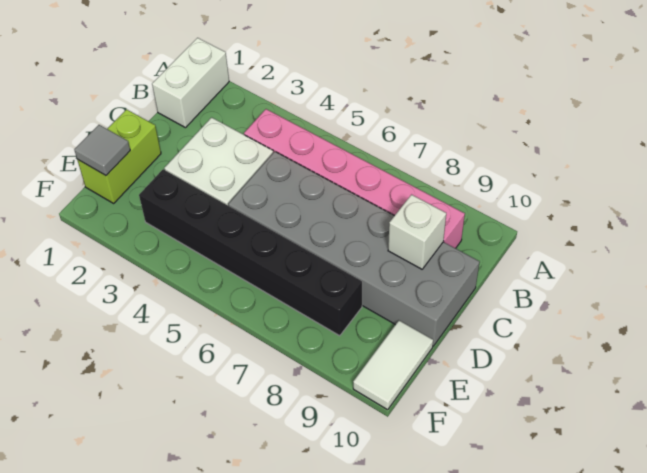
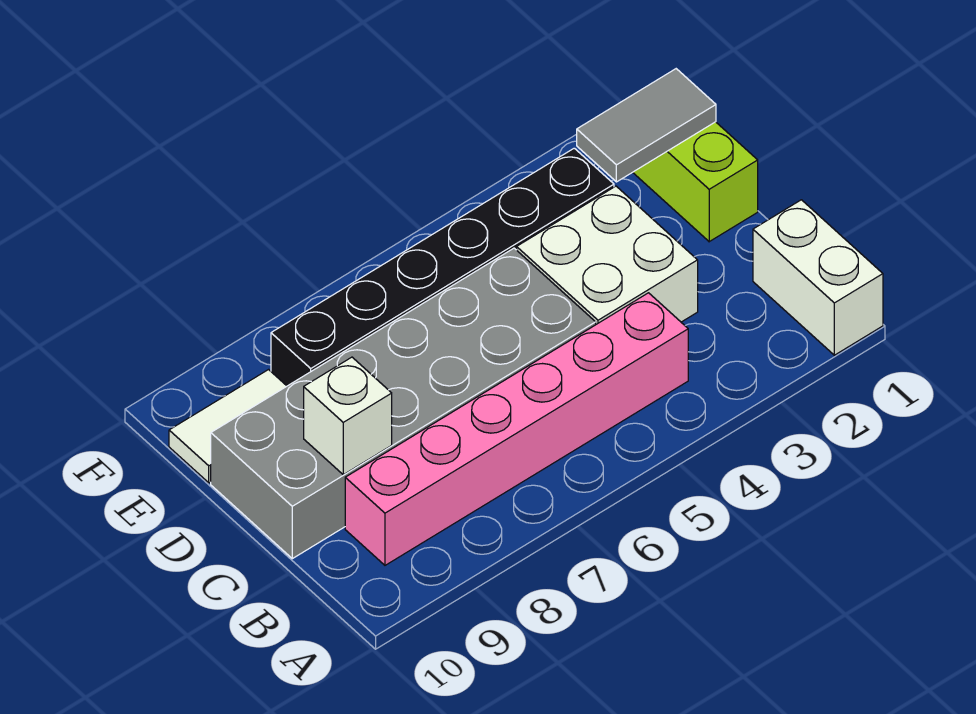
grey 1x1 tile [74,125,130,175] -> grey 1x2 tile [577,69,716,182]
white 1x2 tile [353,320,433,410] -> white 1x2 tile turned to [169,370,287,483]

